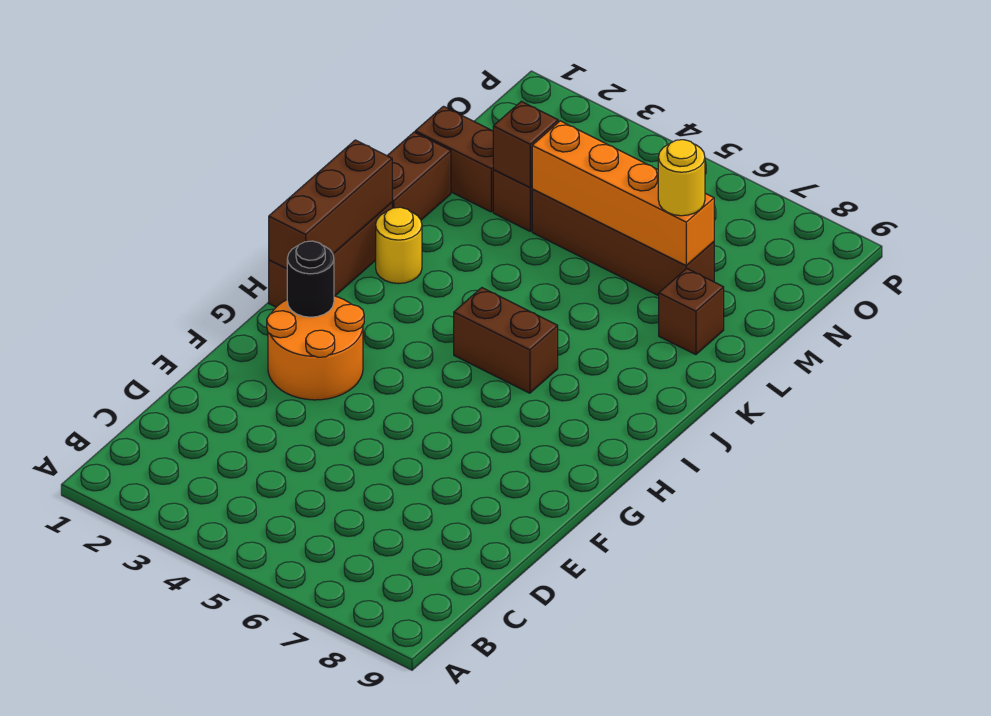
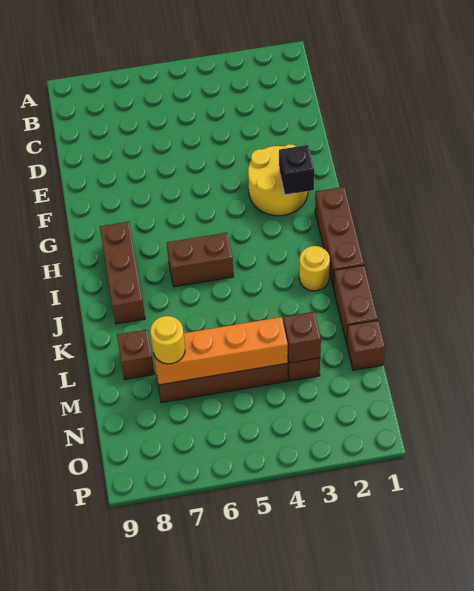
orange 2x2 round brick [267,296,364,400] -> yellow 2x2 round brick [248,144,308,216]
black 1x1 round brick [287,241,334,317] -> black 1x1 brick [279,145,314,195]
brown 1x3 brick [269,140,392,269] -> brown 1x3 brick moved to [100,222,145,324]
brown 1x2 brick [415,106,494,212] -> brown 1x1 brick [347,320,385,370]

